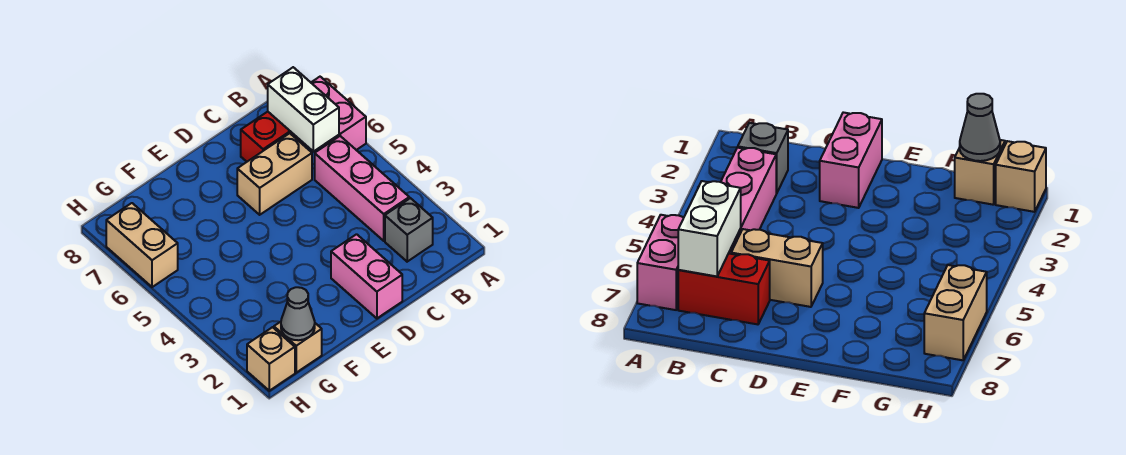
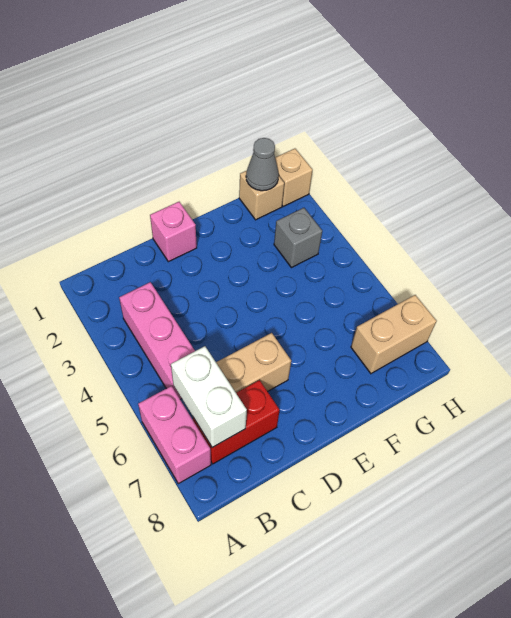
grey 1x1 brick [385,198,433,262] -> grey 1x1 brick moved to [274,208,322,268]
pink 1x2 brick [331,234,402,318] -> pink 1x1 brick [150,202,197,262]
tan 1x2 brick [106,203,178,287] -> tan 1x2 brick turned to [351,295,437,373]

